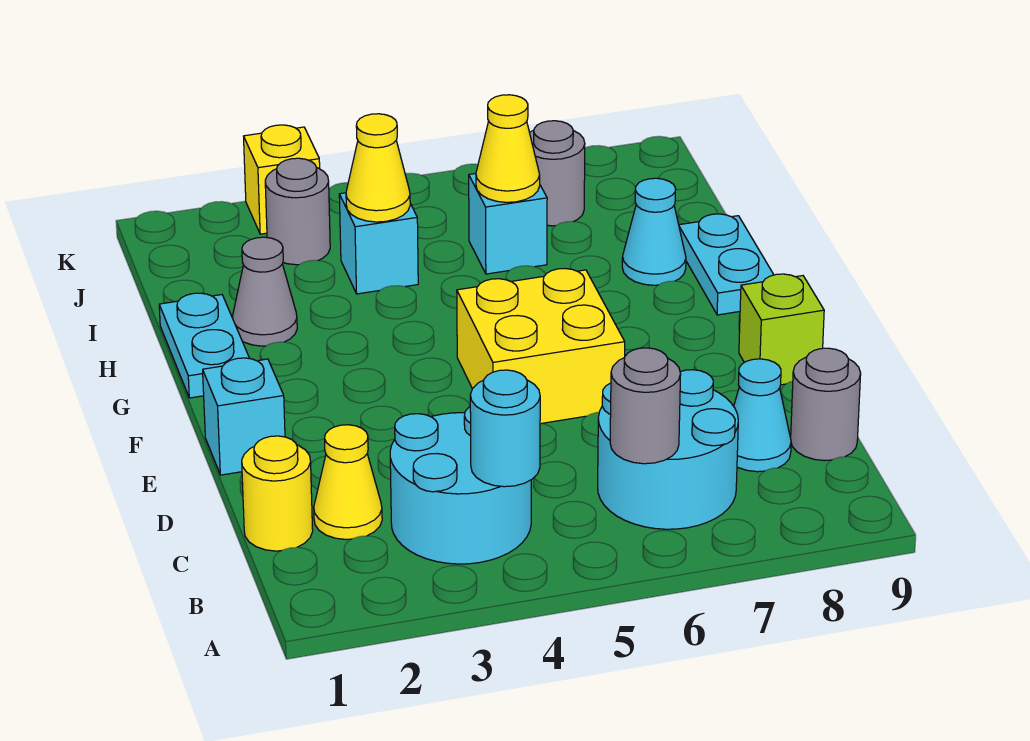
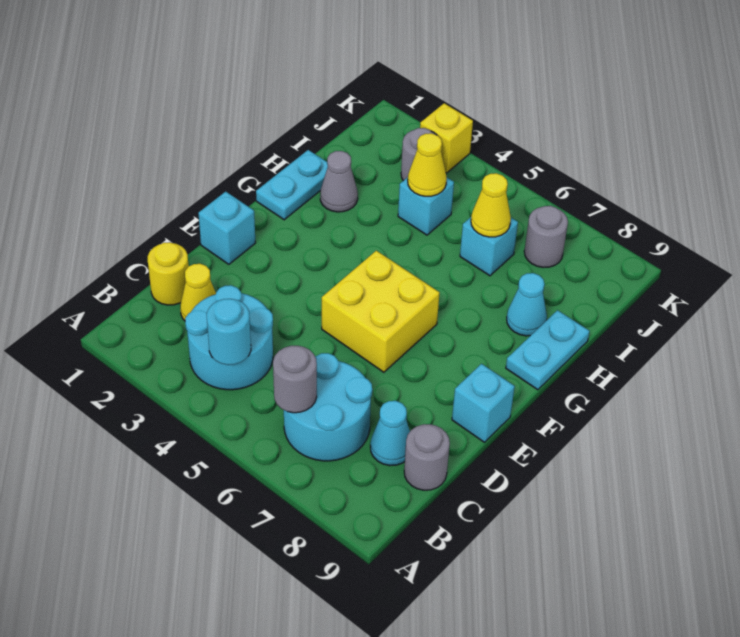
lime 1x1 brick [739,274,824,385] -> cyan 1x1 brick [452,364,515,442]

